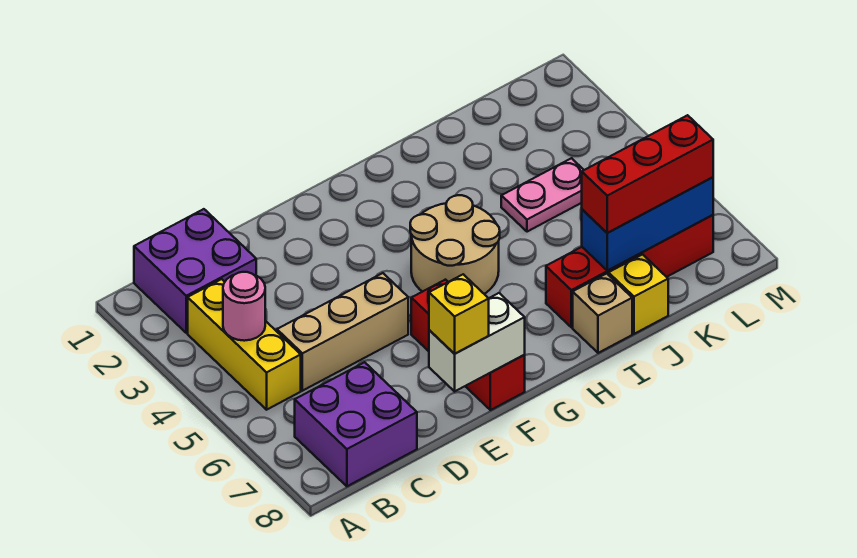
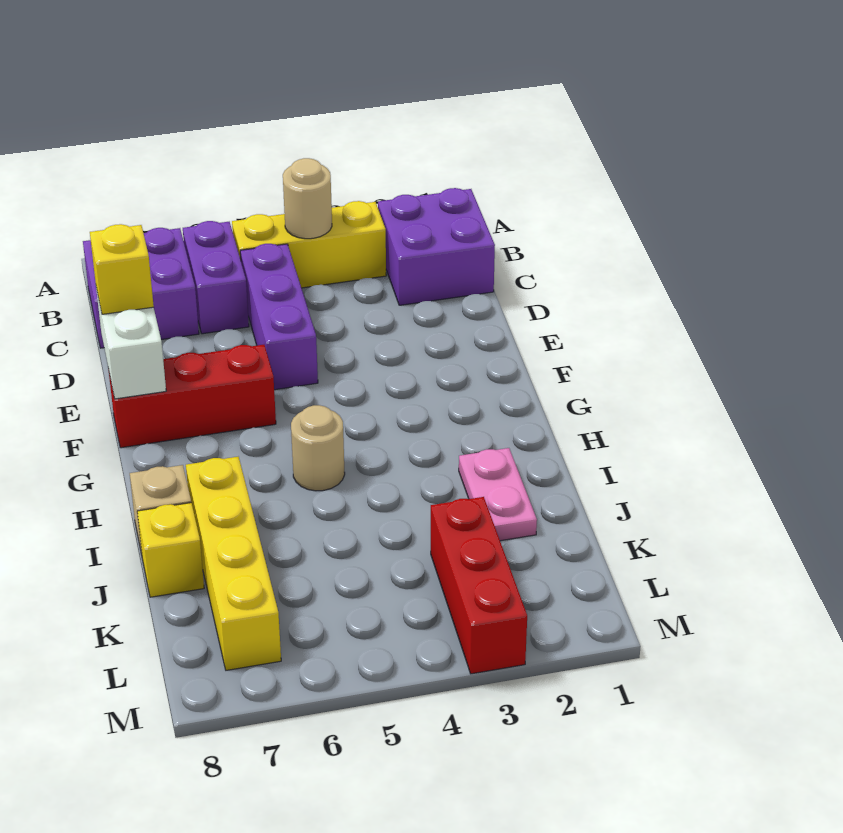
pink 1x1 round brick [223,272,265,341] -> tan 1x1 round brick [283,158,332,239]
none -> purple 1x2 brick [183,221,249,334]
tan 1x3 brick [277,273,408,391] -> purple 1x3 brick [240,244,318,390]
tan 2x2 round brick [410,195,500,294] -> tan 1x1 round brick [291,405,345,491]
red 1x4 brick [546,215,713,327] -> yellow 1x4 brick [186,457,281,670]
pink 1x2 plate [501,158,584,232] -> pink 1x2 plate moved to [459,448,537,541]
blue 1x3 brick [582,177,713,271] -> none
red 1x3 brick [582,115,713,233] -> red 1x3 brick moved to [431,497,527,674]

